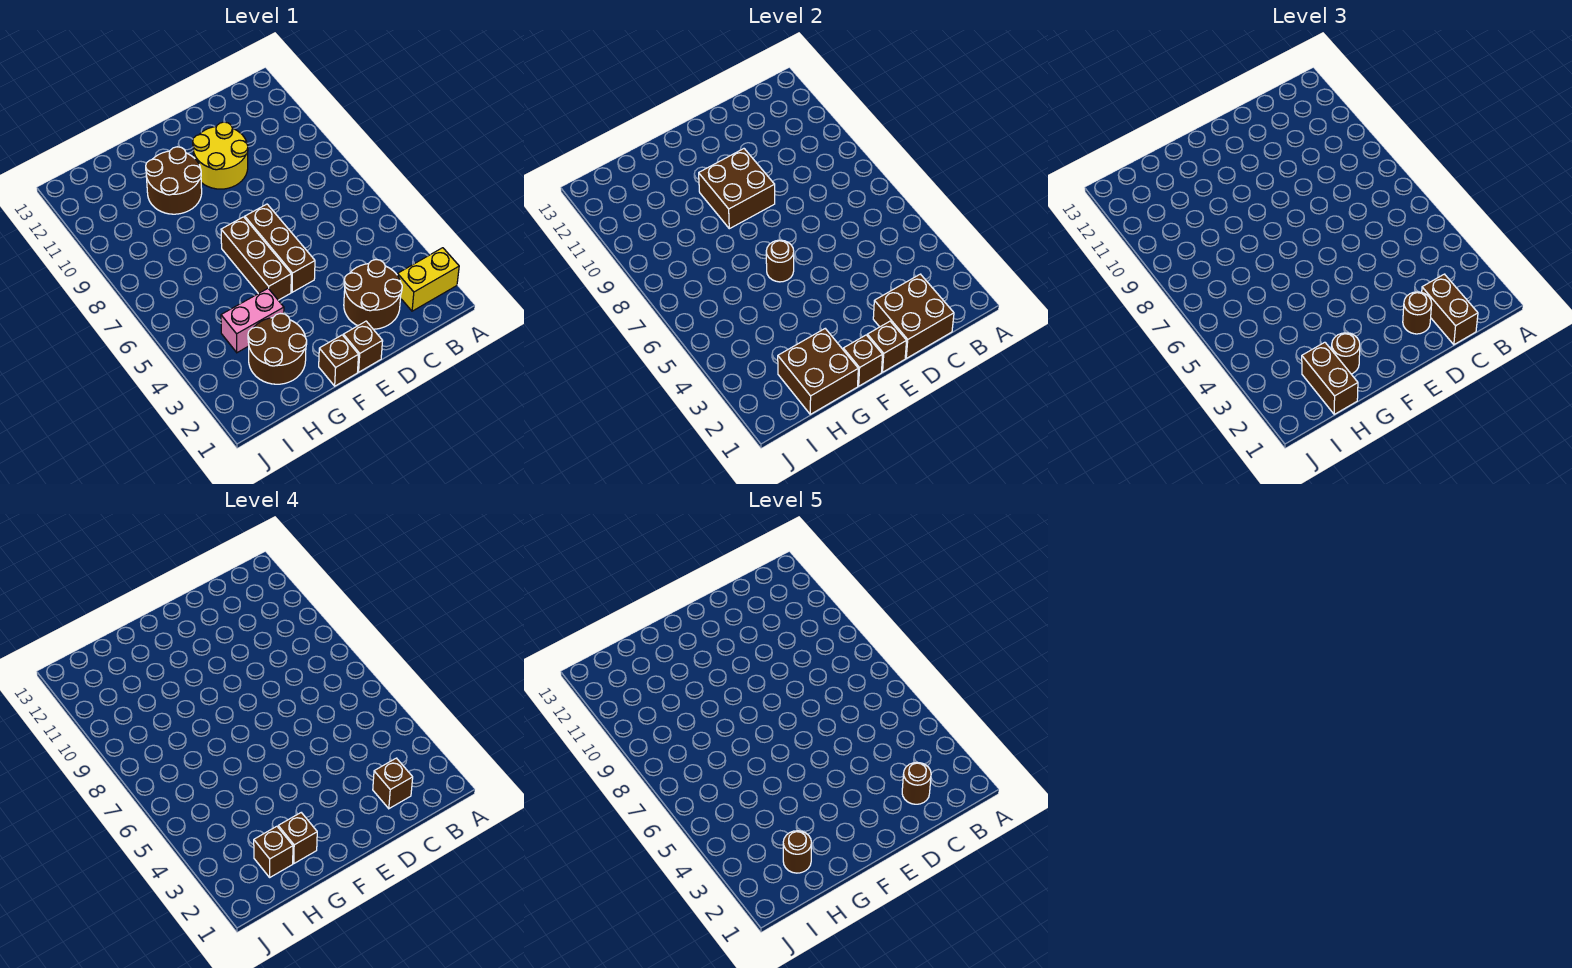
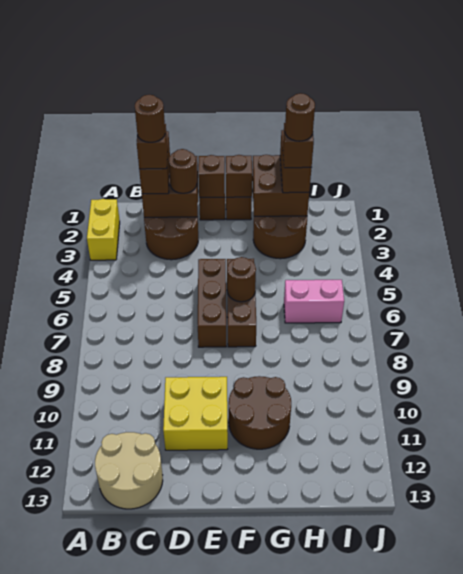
yellow 1x2 brick [397,248,459,311] -> yellow 1x2 brick turned to [87,199,120,260]
none -> tan 2x2 round brick [95,432,163,509]
yellow 2x2 round brick [193,122,248,189] -> yellow 2x2 brick [163,377,228,450]
brown 2x2 brick [699,149,775,229] -> none
brown 1x1 round brick [1332,333,1360,374] -> none
brown 1x1 brick [278,813,317,863] -> none
pink 1x2 brick [221,288,284,353] -> pink 1x2 brick moved to [284,280,344,323]

